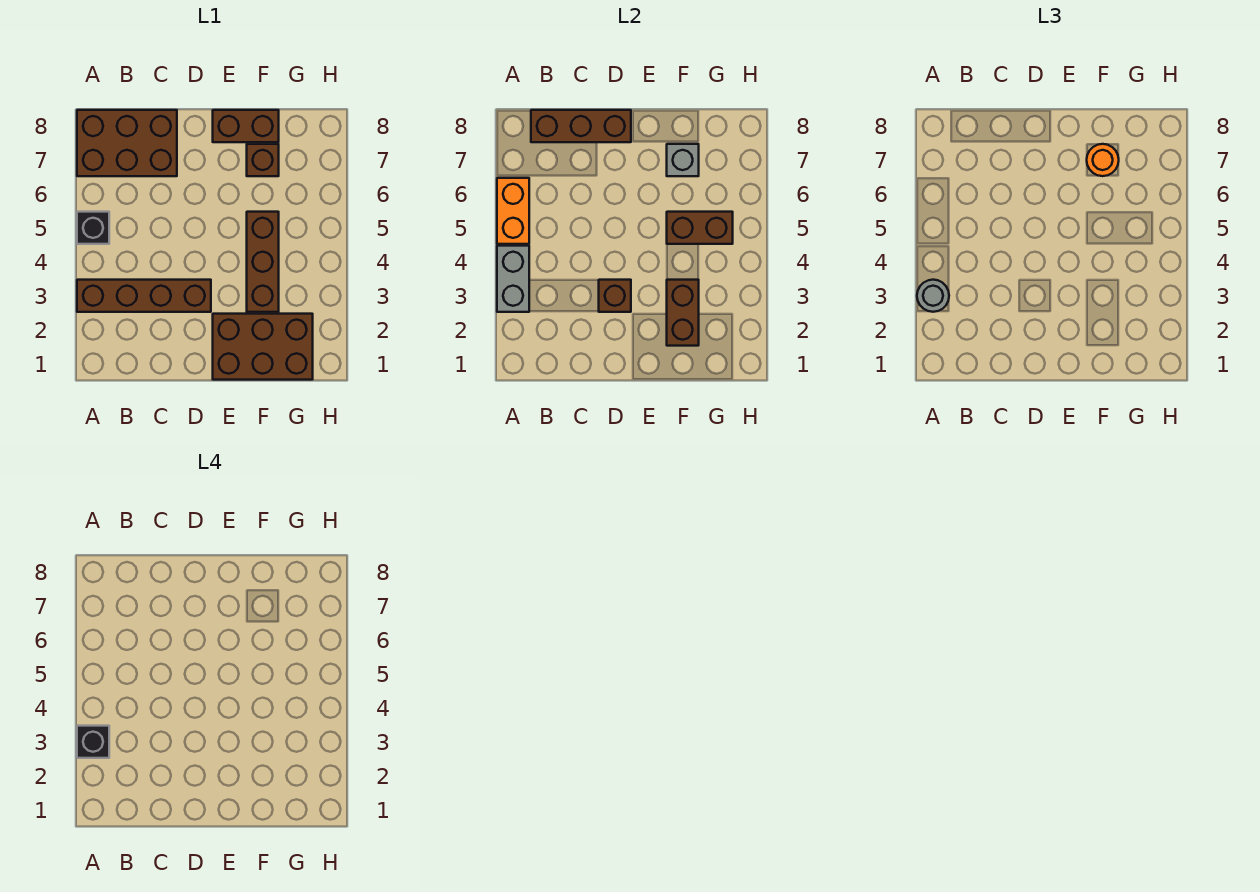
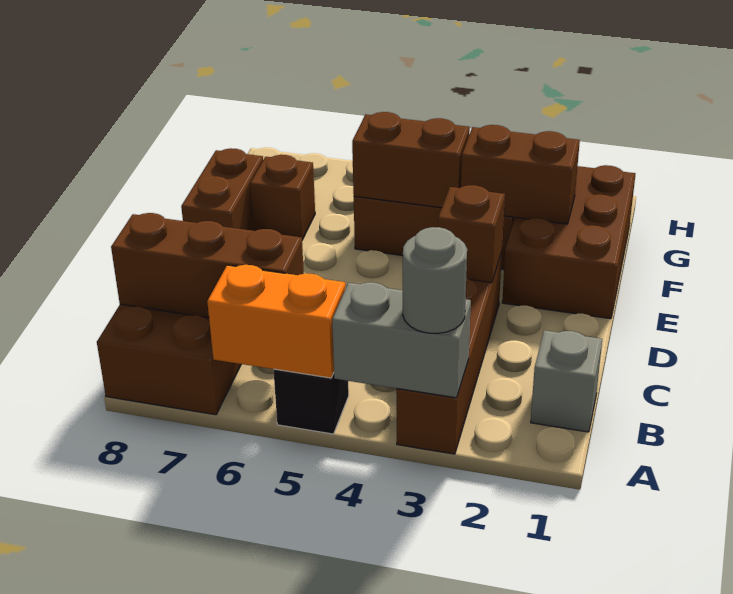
black 1x1 brick [77,726,109,758] -> none
brown 1x3 brick [531,110,631,142] -> brown 1x3 brick turned to [111,213,304,318]
brown 1x2 brick [667,212,733,244] -> brown 1x2 brick turned to [352,112,470,208]
grey 1x1 brick [667,144,699,176] -> grey 1x1 brick moved to [531,330,602,432]
orange 1x1 round brick [1087,144,1119,176] -> none

